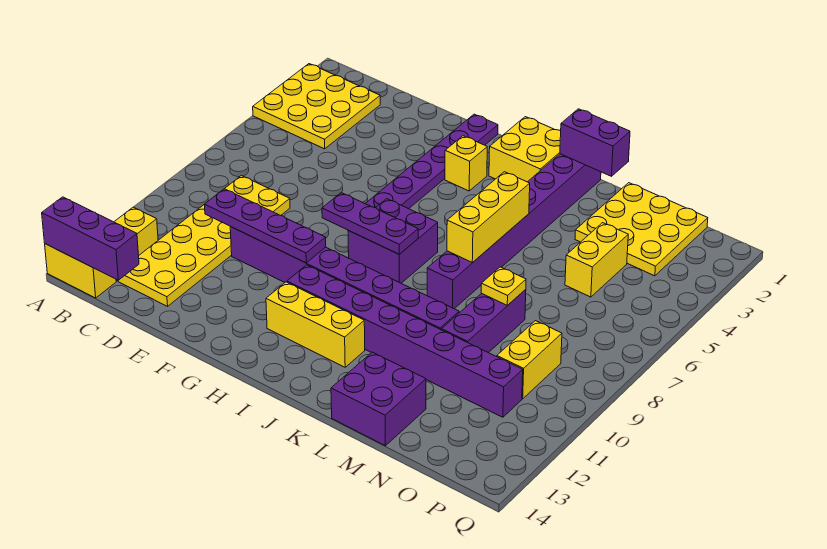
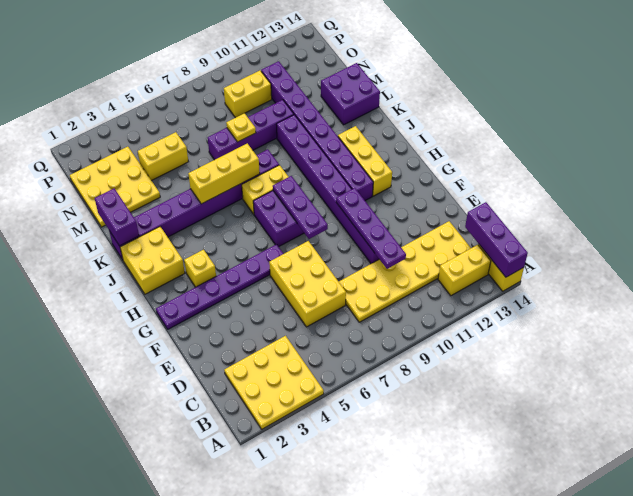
none -> yellow 2x3 brick [269,241,346,327]
none -> yellow 1x2 brick [242,165,288,214]
purple 1x3 brick [441,289,526,353] -> purple 1x4 brick [208,100,294,160]

